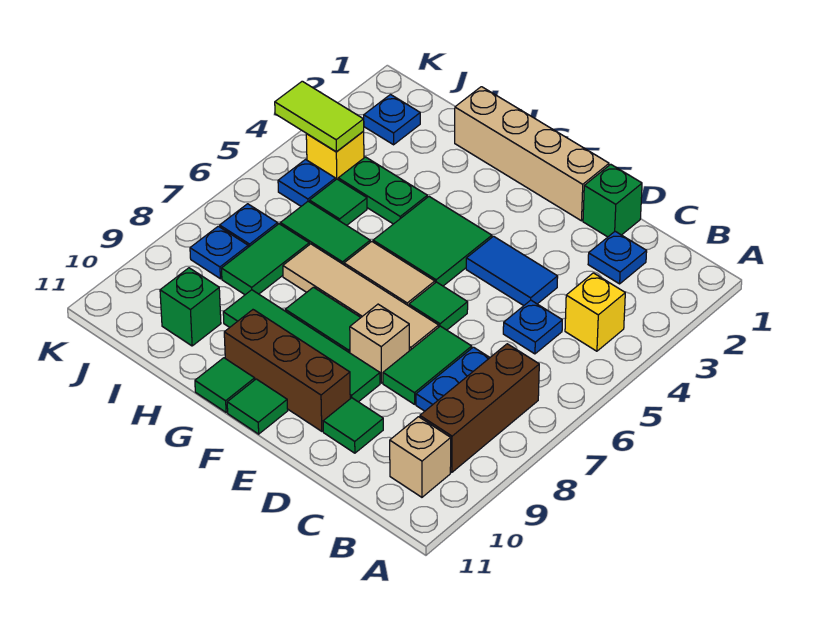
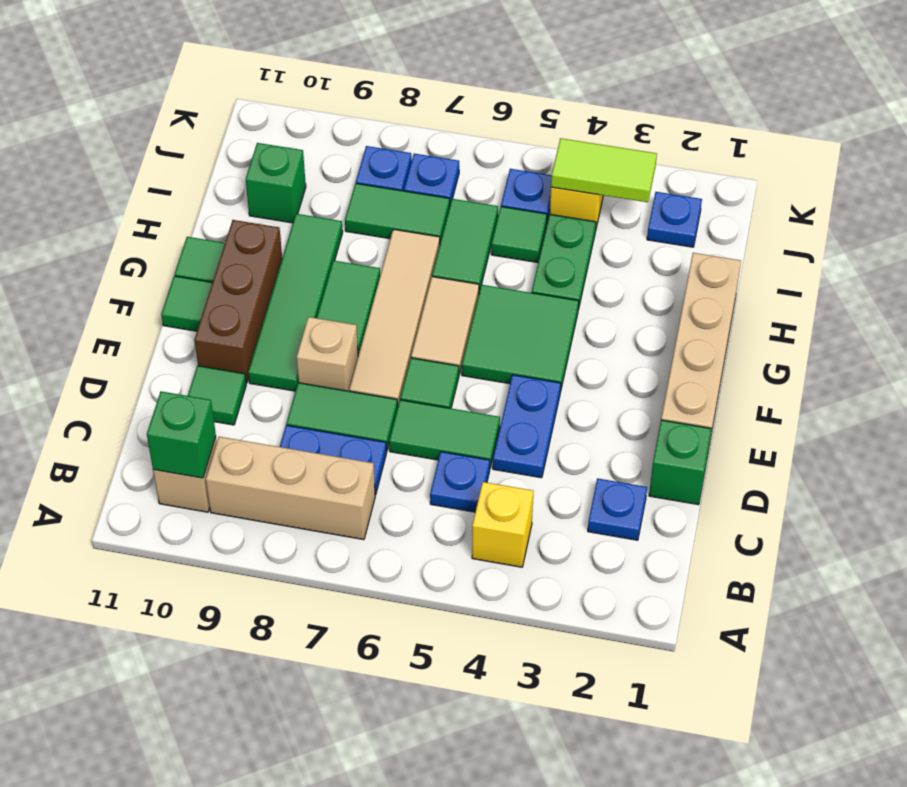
brown 1x3 brick [420,344,539,472] -> tan 1x3 brick [206,437,375,540]
none -> green 1x1 brick [147,391,216,478]
blue 1x2 tile [466,236,558,306] -> blue 1x2 plate [493,375,561,478]
none -> green 1x2 tile [389,400,500,467]
lime 1x2 tile [275,81,364,152] -> lime 1x2 tile turned to [551,138,657,202]

